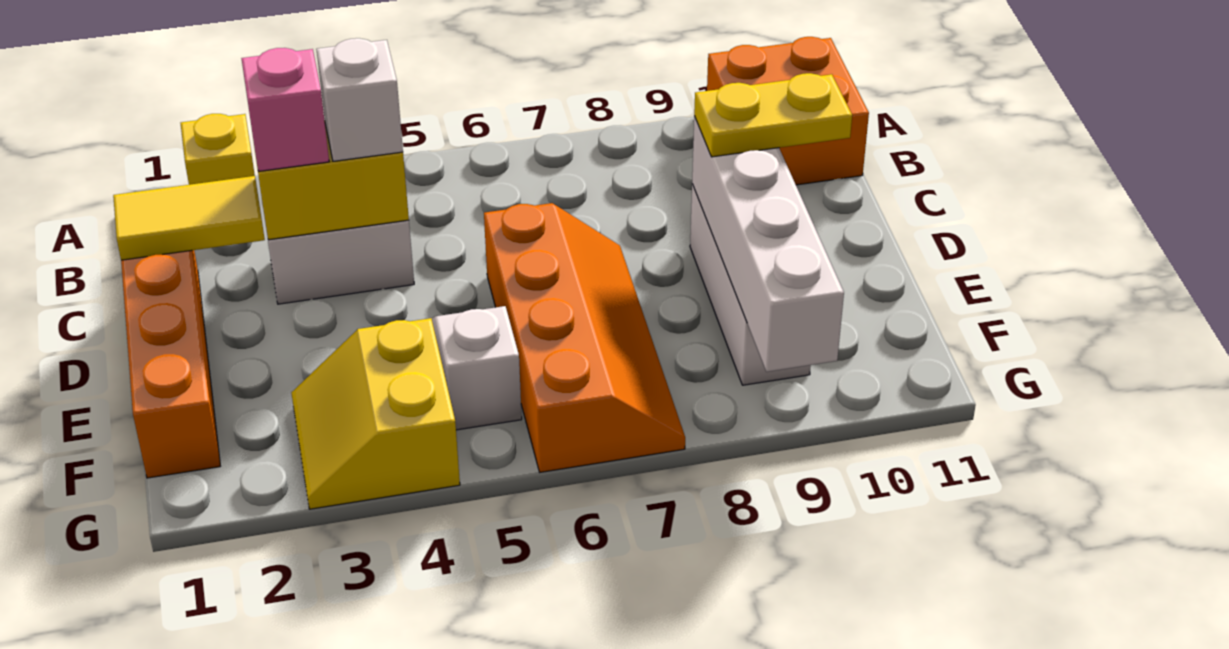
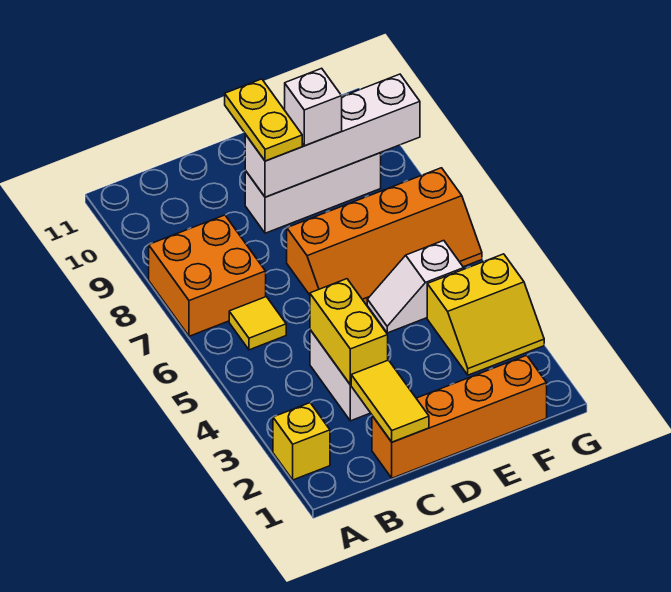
orange 2x2 brick [707,37,869,185] -> orange 2x2 brick moved to [149,215,266,336]
none -> yellow 1x1 tile [229,297,286,350]
pink 1x1 brick [241,48,329,172] -> none
white 1x1 brick [316,38,403,161] -> white 1x1 brick moved to [285,68,342,146]
orange 2x4 slope [484,203,685,472] -> orange 2x4 slope turned to [287,168,482,304]

